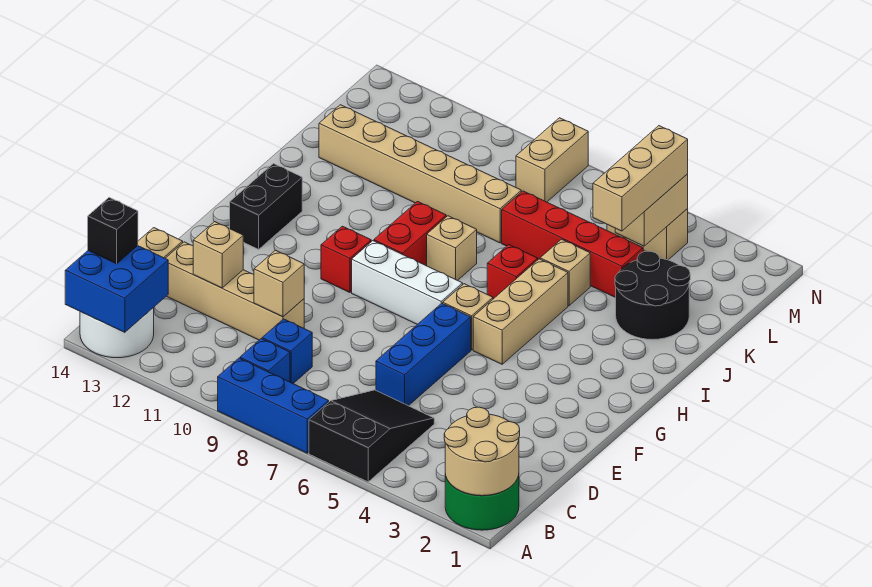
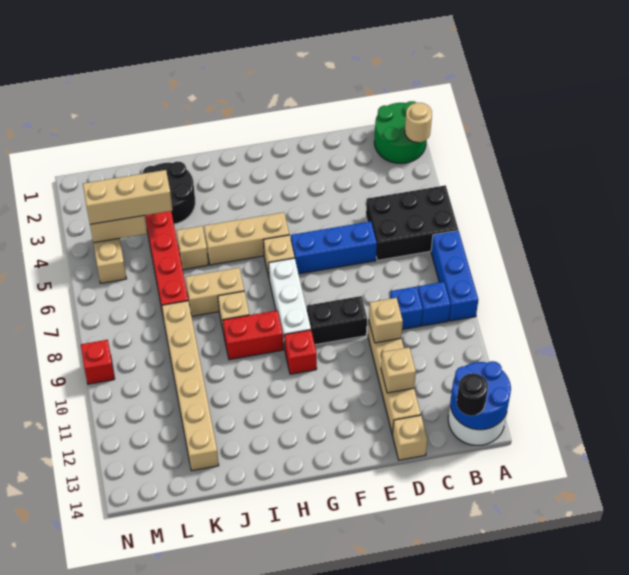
tan 2x2 round brick [444,407,520,496] -> tan 1x1 round brick [405,103,432,142]
black 2x3 slope [309,390,434,482] -> black 2x3 brick [366,185,458,260]
blue 2x2 brick [65,246,168,332] -> blue 2x2 round brick [450,361,511,430]
black 1x1 brick [88,198,138,264] -> black 1x1 round brick [457,373,488,416]
black 1x2 brick [230,164,302,249] -> black 1x2 brick moved to [307,296,367,345]
red 1x1 brick [487,245,538,299] -> red 1x1 brick moved to [81,340,115,384]
tan 1x2 brick [516,118,588,202] -> tan 1x2 brick moved to [185,268,244,316]

